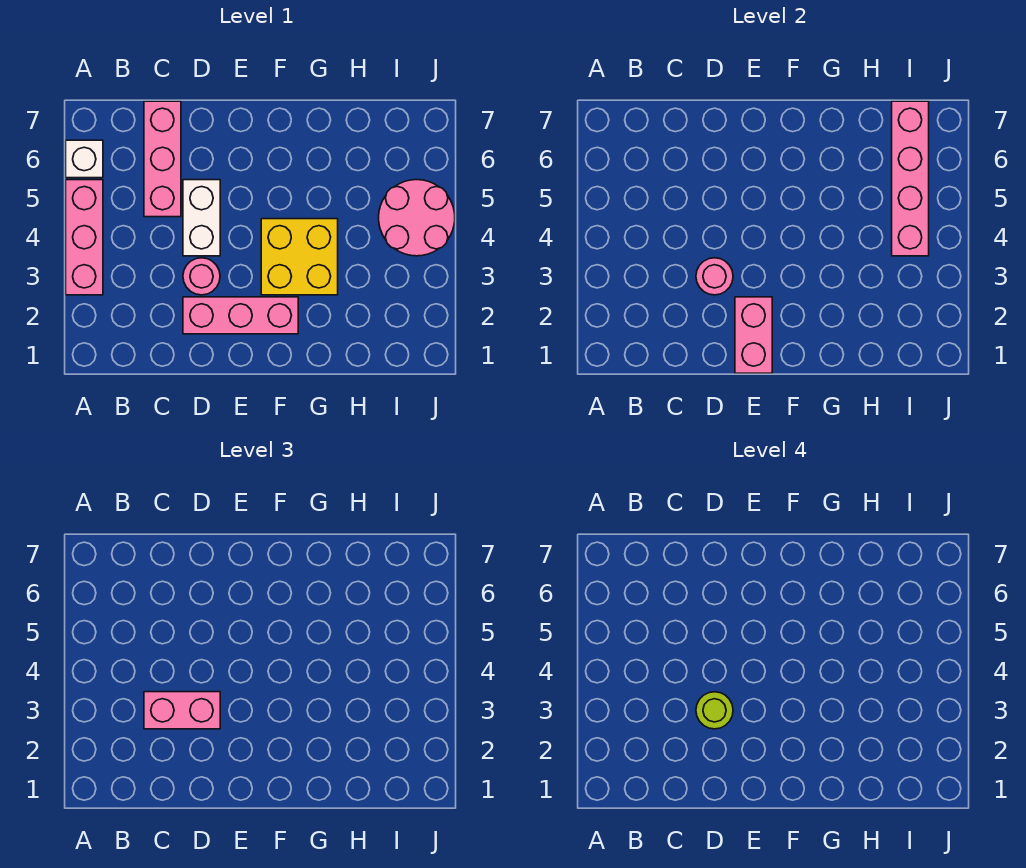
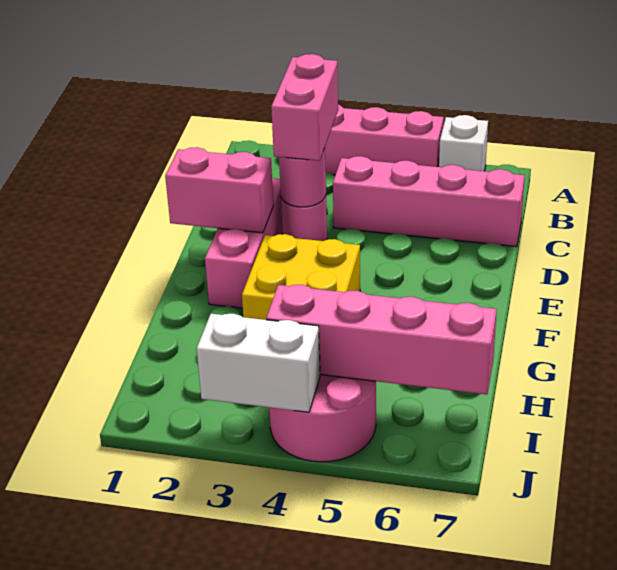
pink 1x3 brick [144,101,181,217] -> pink 1x4 brick [333,156,525,247]
lime 1x1 round brick [696,692,733,729] -> none
white 1x2 brick [183,180,220,256] -> white 1x2 brick moved to [197,314,320,412]

